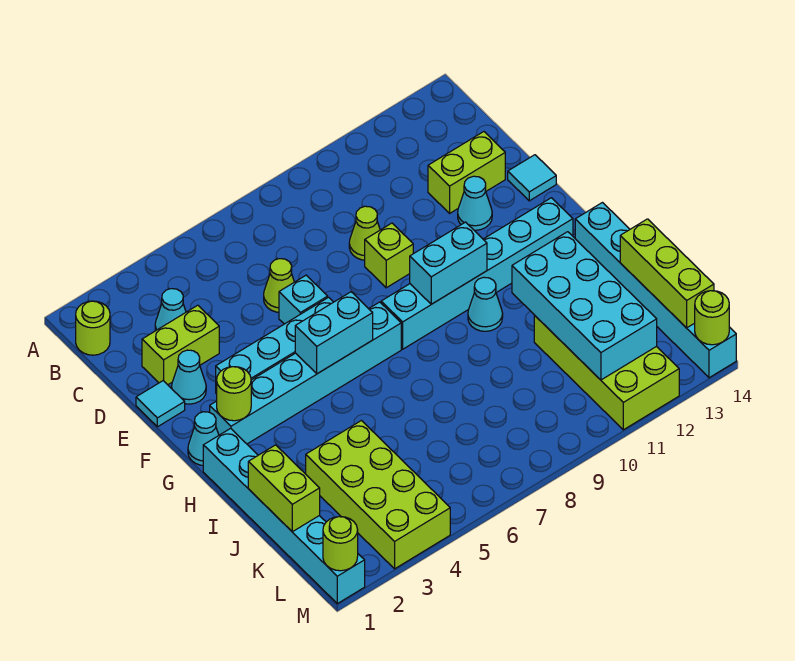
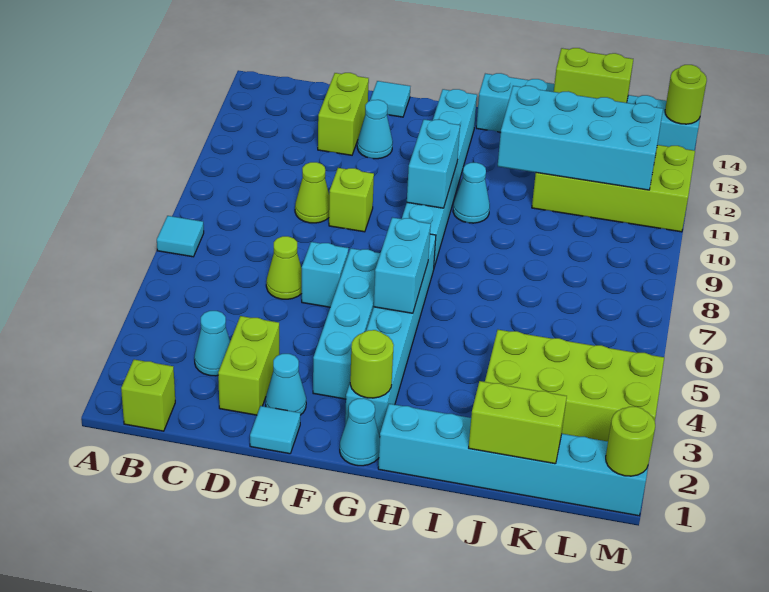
none -> cyan 1x1 tile [157,216,204,257]
lime 1x1 round brick [76,301,110,355] -> lime 1x1 brick [121,360,175,431]
lime 1x3 brick [620,219,714,328] -> lime 1x2 brick [554,48,633,103]

